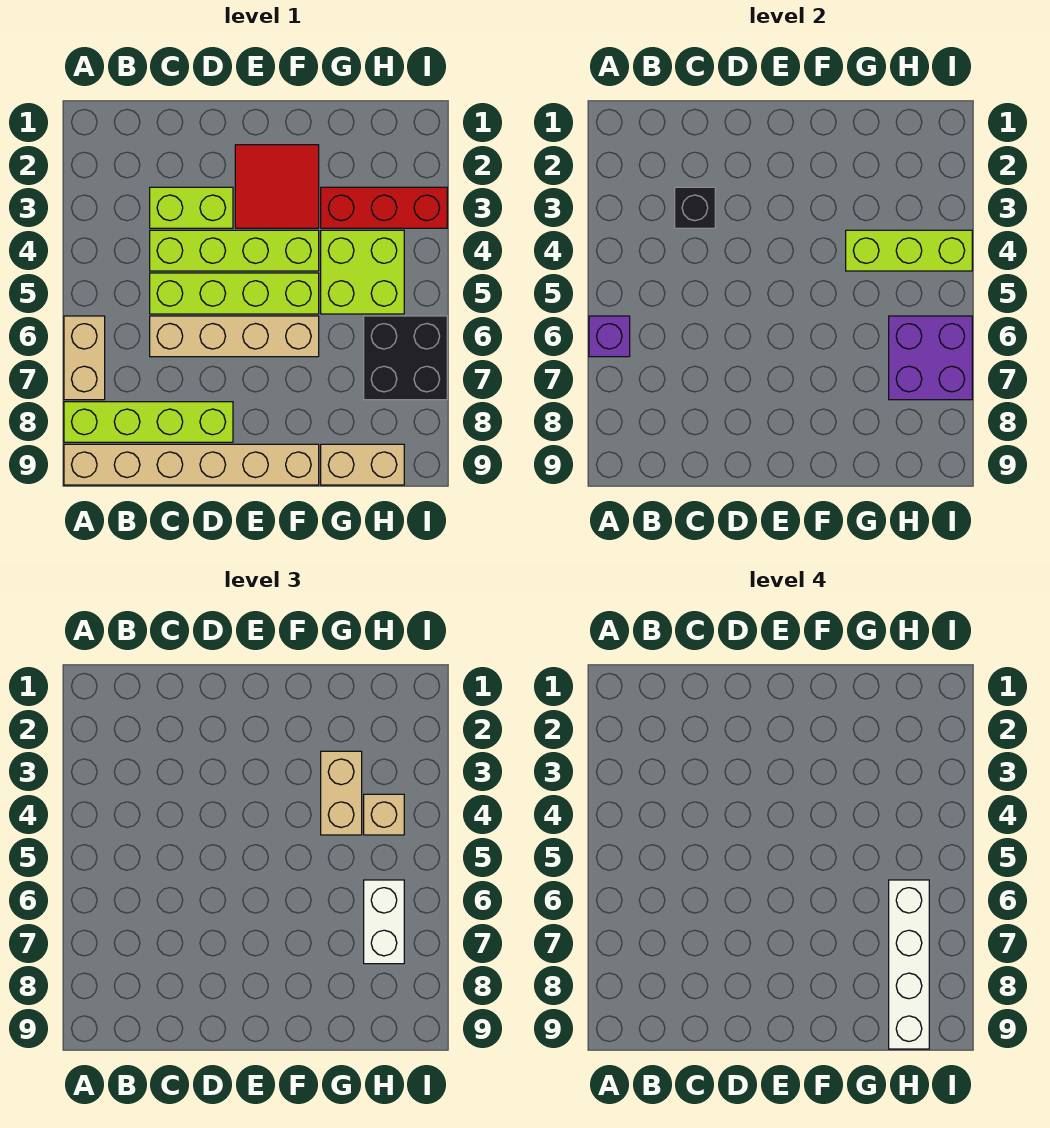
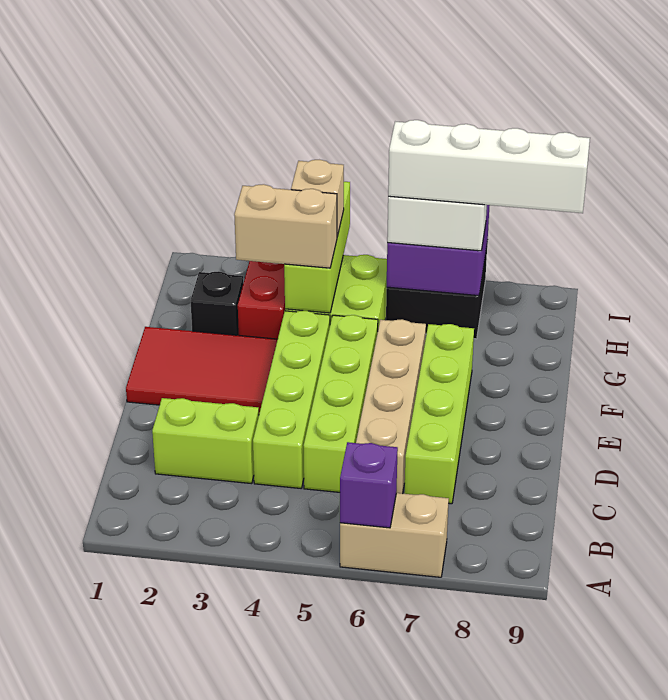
lime 1x4 brick [64,402,233,442] -> lime 1x4 brick moved to [404,324,474,504]
tan 1x6 brick [64,444,319,485] -> none
lime 1x2 brick [150,187,233,228] -> lime 1x2 brick turned to [152,398,259,484]
black 1x1 brick [675,187,715,228] -> black 1x1 brick moved to [191,271,243,335]
red 2x2 tile [235,145,319,228] -> red 2x3 tile [126,327,278,413]
tan 1x2 brick [321,444,404,485] -> none

